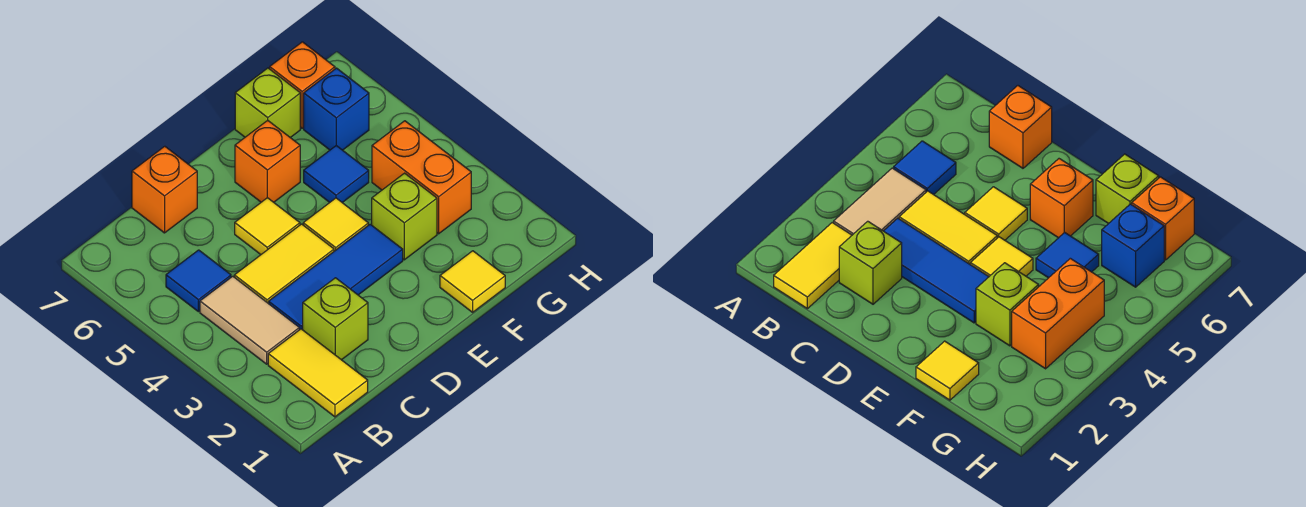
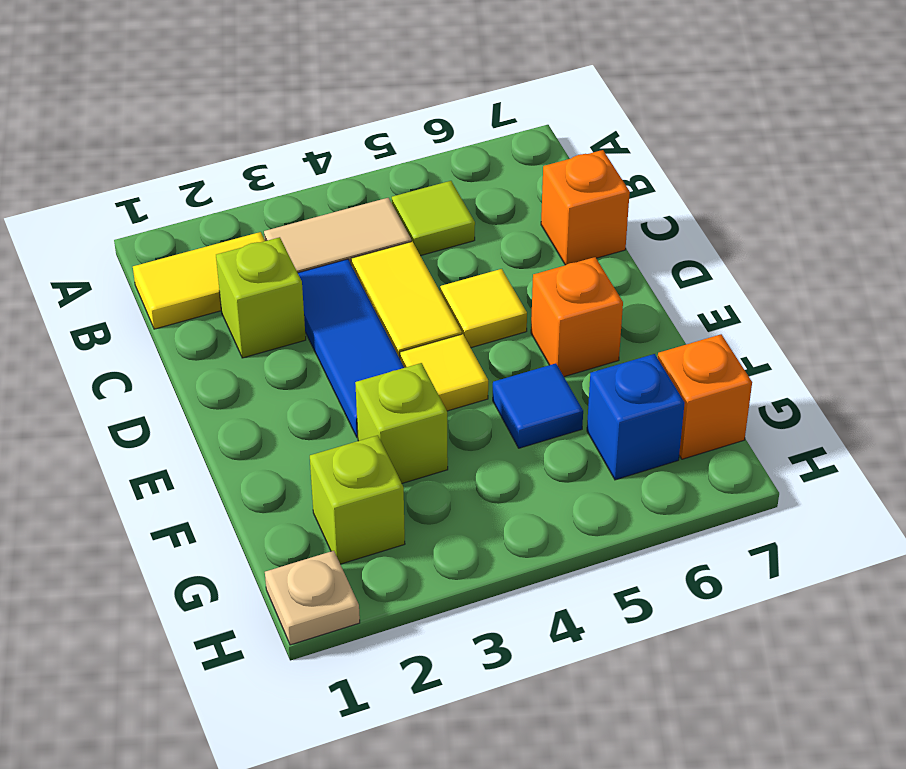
blue 1x1 tile [166,250,231,312] -> lime 1x1 tile [392,181,475,256]
yellow 1x1 tile [440,251,505,312] -> none
lime 1x1 brick [235,68,300,138] -> lime 1x1 brick moved to [310,435,405,564]
orange 1x2 brick [372,121,471,234] -> none
none -> tan 1x1 plate [265,551,360,645]

